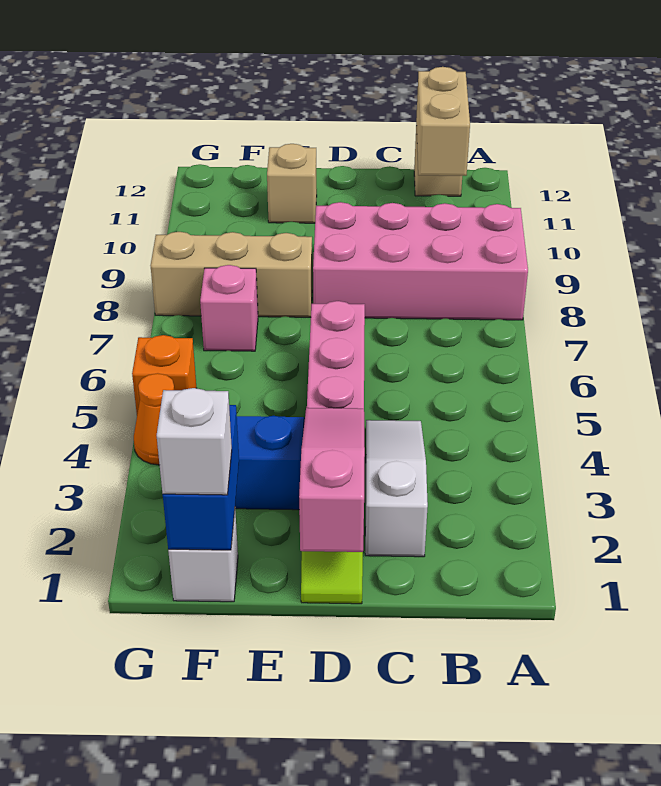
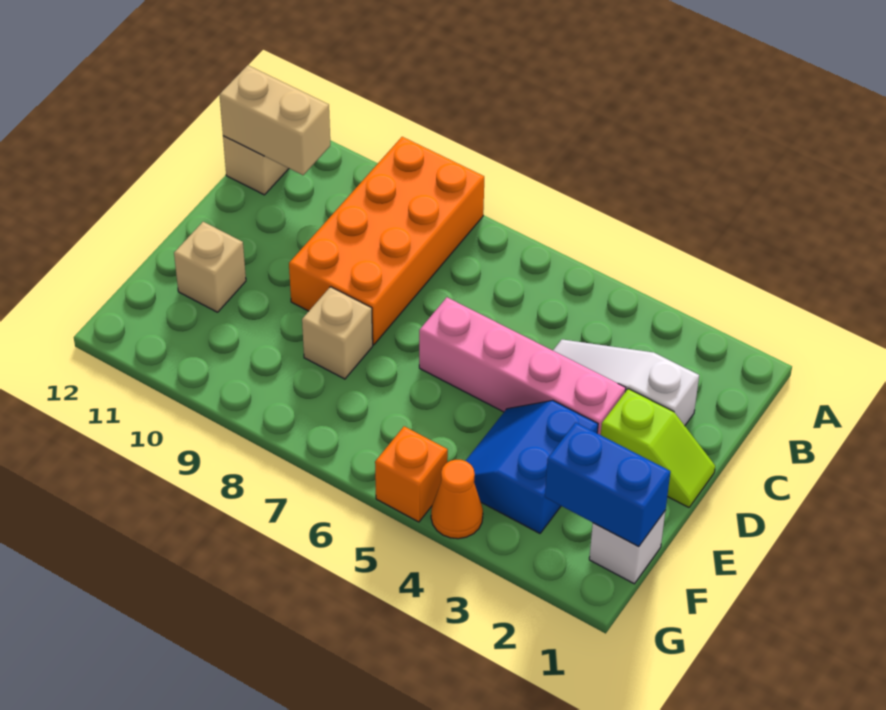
pink 2x4 brick [313,202,528,320] -> orange 2x4 brick [289,137,484,345]
pink 1x3 slope [299,408,365,552] -> none
tan 1x3 brick [151,232,312,317] -> tan 1x1 brick [302,287,373,379]
white 1x1 brick [157,388,232,495] -> none
pink 1x1 brick [200,265,258,351] -> none

